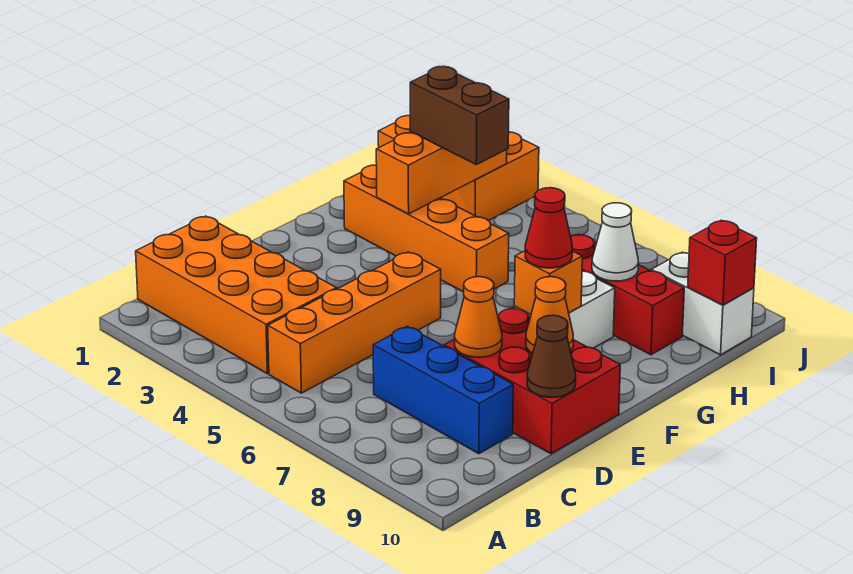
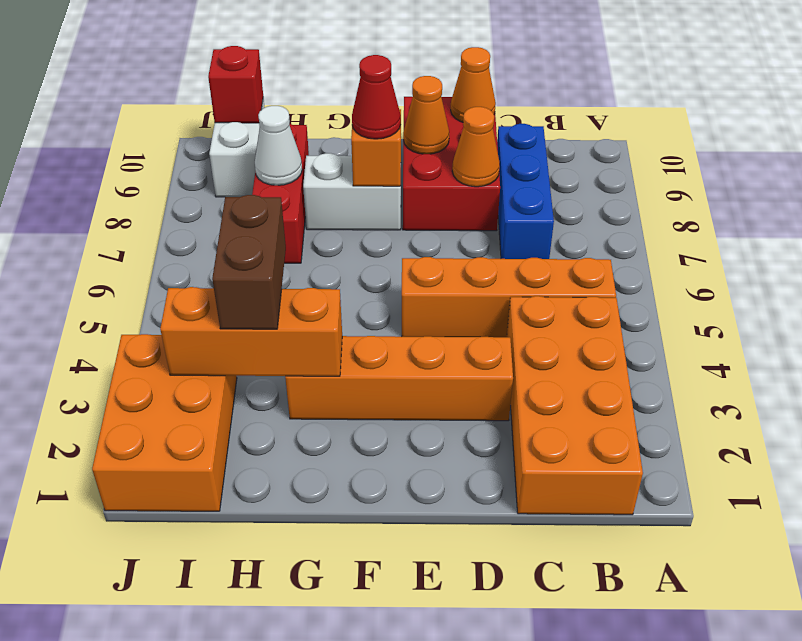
brown 1x1 cone [527,315,576,397] -> orange 1x1 cone [451,47,496,122]
orange 1x4 brick [344,165,509,292] -> orange 1x4 brick turned to [285,336,513,421]

